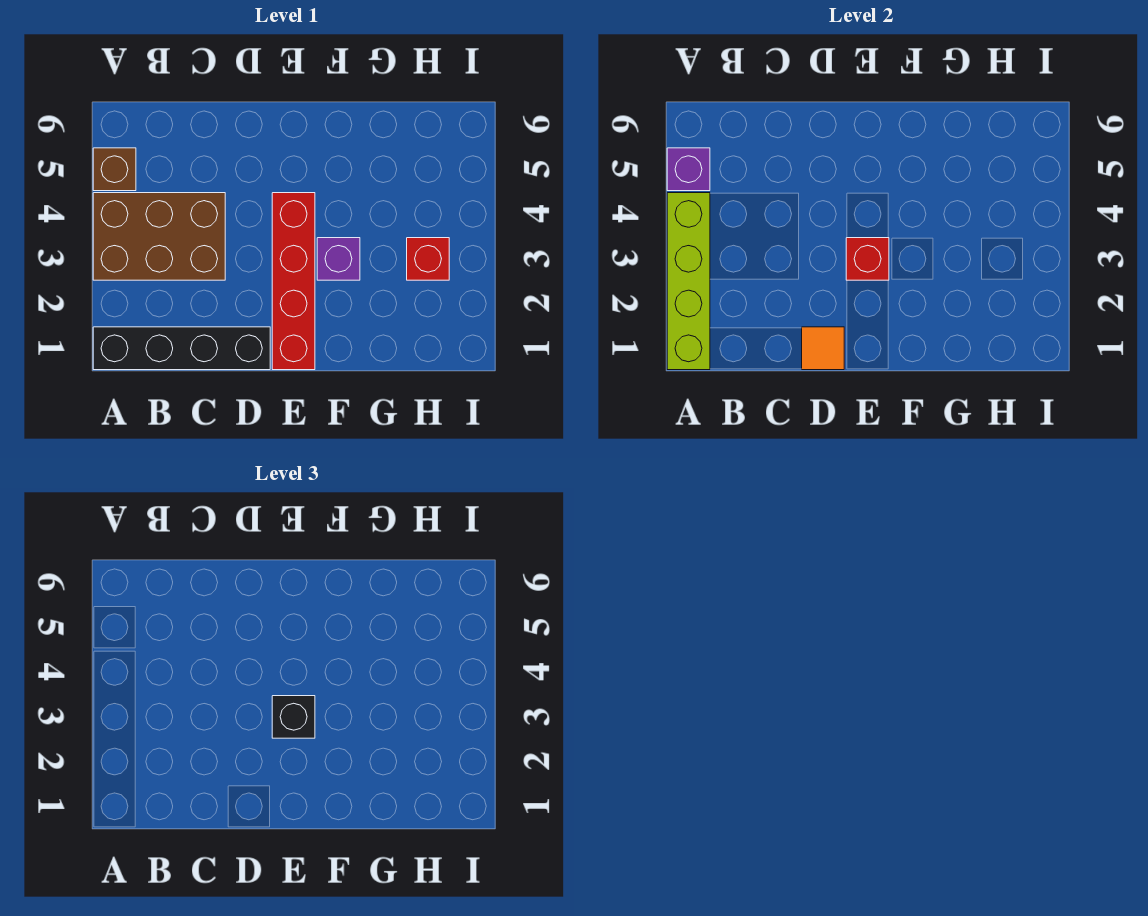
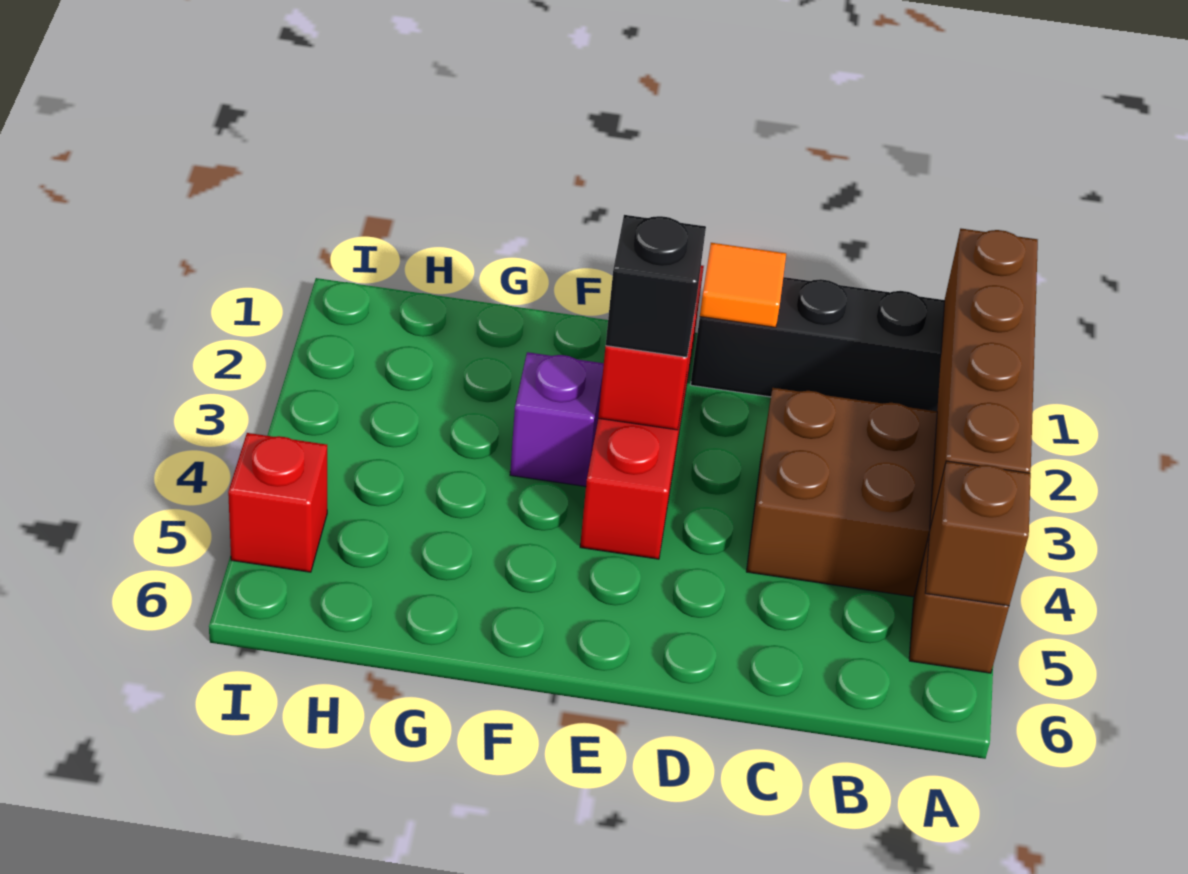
lime 1x4 brick [667,193,710,370] -> brown 1x4 brick [930,229,1038,527]
purple 1x1 brick [667,148,710,191] -> brown 1x1 brick [925,461,1031,606]
red 1x1 brick [407,238,449,280] -> red 1x1 brick moved to [228,433,327,572]

